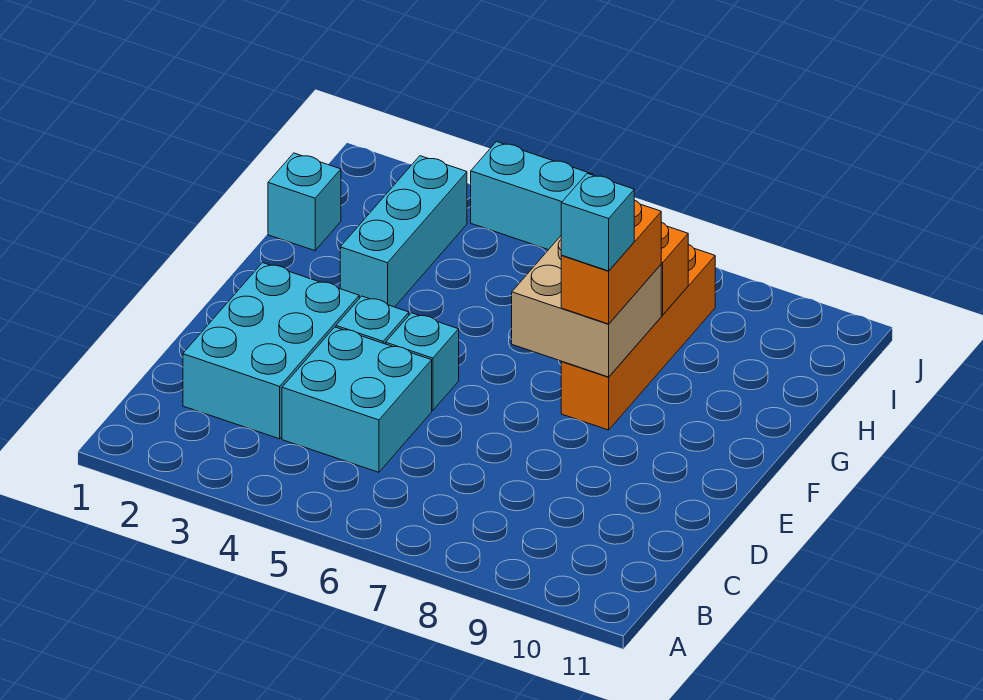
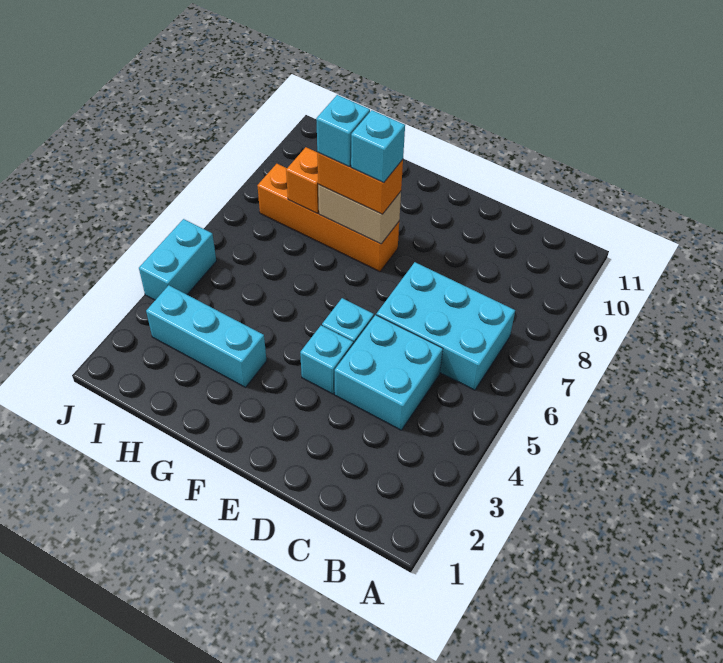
cyan 2x3 brick [183,263,359,439] -> cyan 2x3 brick moved to [376,262,515,390]
tan 2x2 brick [512,236,661,377] -> tan 1x2 brick [318,185,401,244]
cyan 1x1 brick [268,153,341,251] -> cyan 1x1 brick moved to [316,95,370,167]

